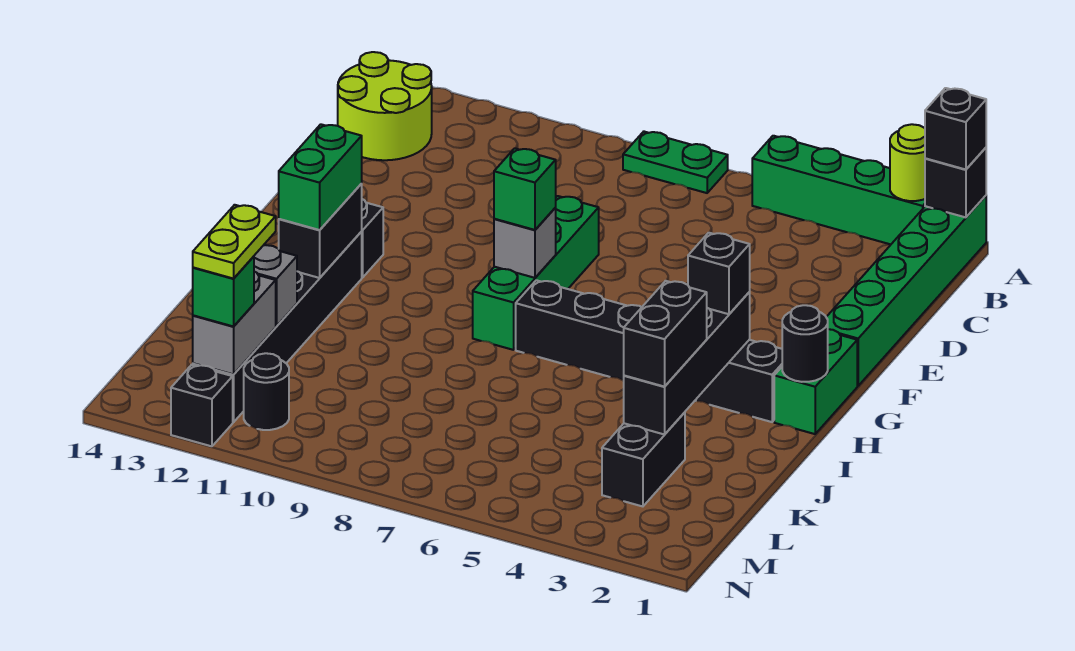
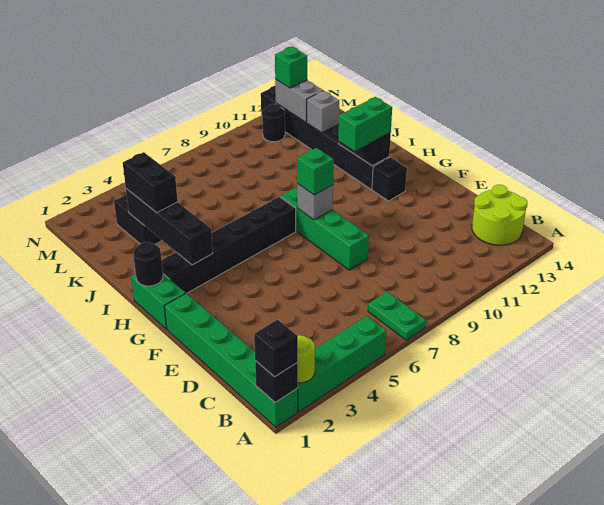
green 1x2 plate [623,132,728,193] -> green 1x2 plate turned to [368,292,426,340]
black 1x1 brick [688,233,750,314] -> none
green 1x2 brick [279,124,362,230] -> green 1x2 brick turned to [338,97,392,151]
lime 1x2 plate [193,205,276,279] -> none

